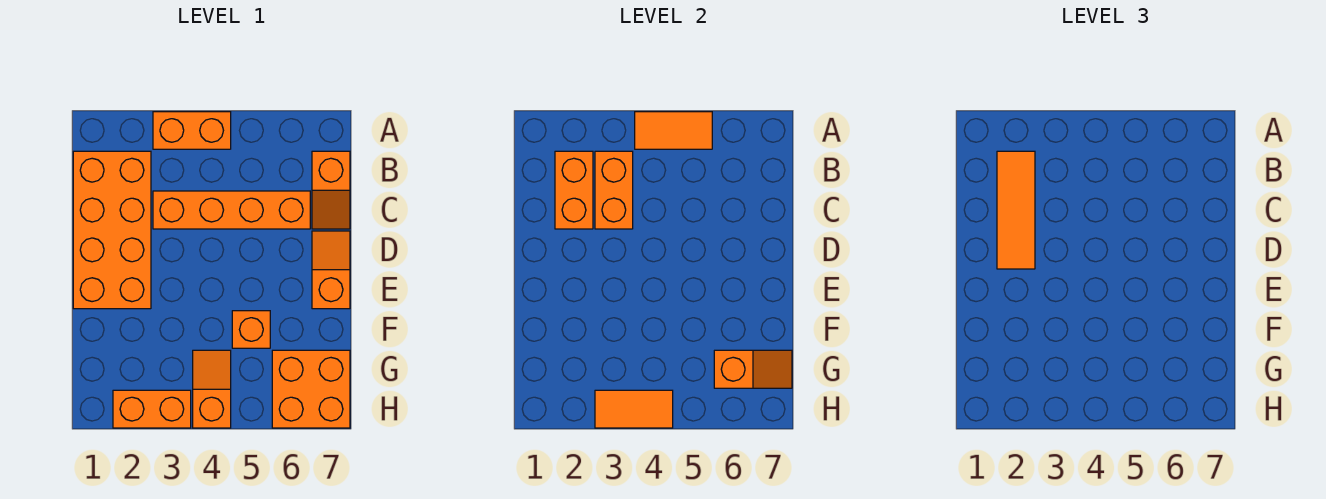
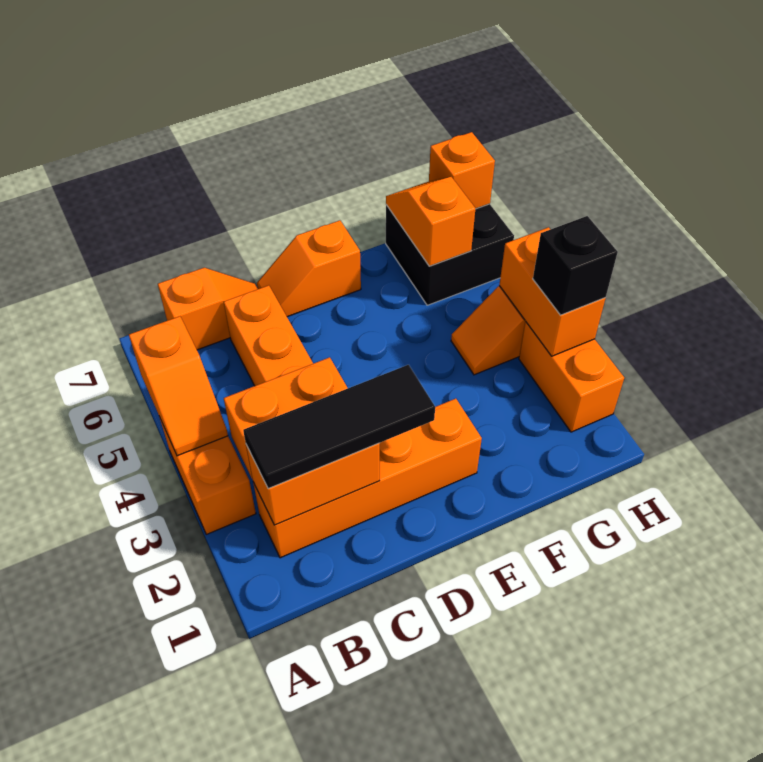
orange 1x2 tile [635,112,712,149] -> orange 1x2 slope [129,316,228,456]
orange 2x4 brick [73,151,151,309] -> orange 1x4 brick [253,399,482,558]
orange 1x3 tile [997,151,1035,269] -> black 1x3 tile [243,365,435,489]
orange 1x1 brick [232,311,270,348] -> orange 1x1 brick moved to [429,132,495,209]
orange 2x2 brick [272,350,350,428] -> black 2x2 brick [386,204,514,305]
orange 1x2 tile [595,390,673,428] -> orange 1x2 brick [499,227,606,356]
none -> black 1x1 brick [533,216,618,315]

